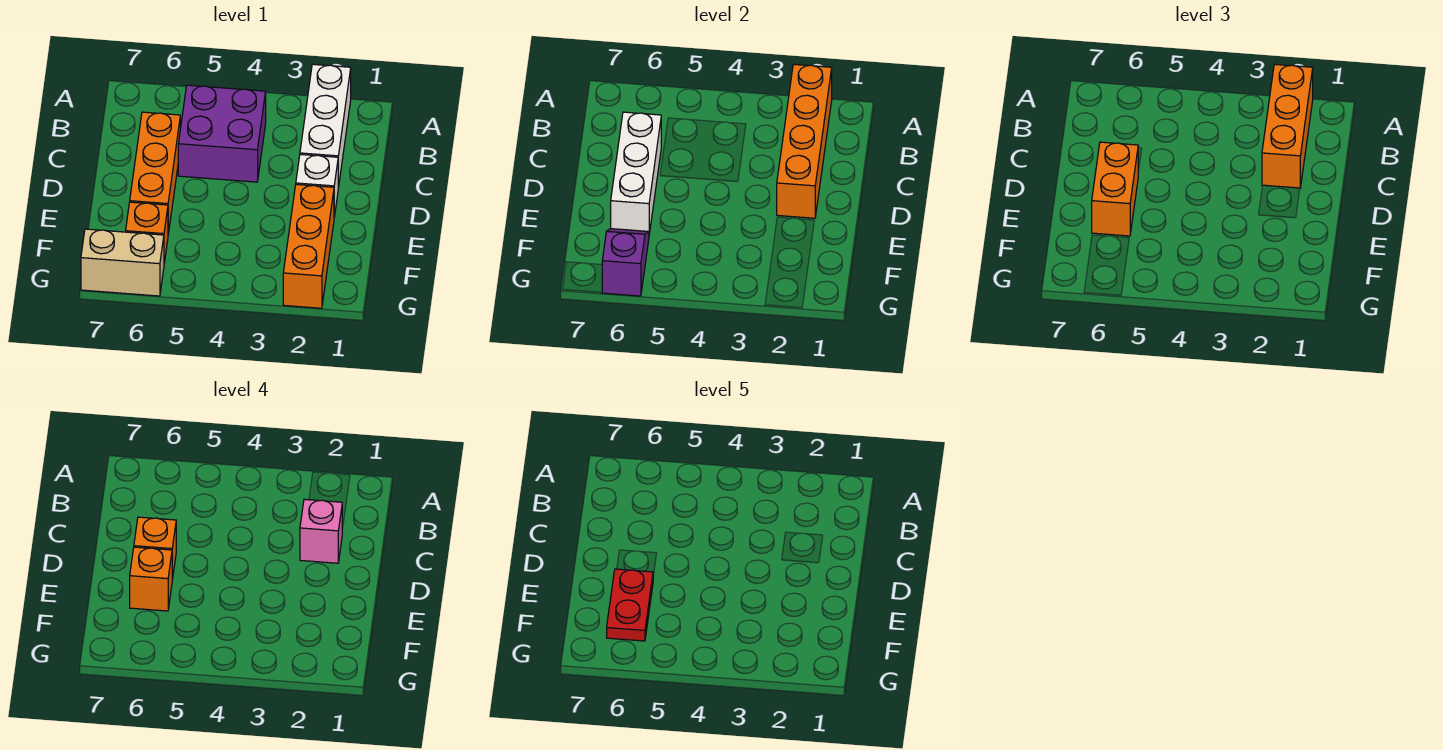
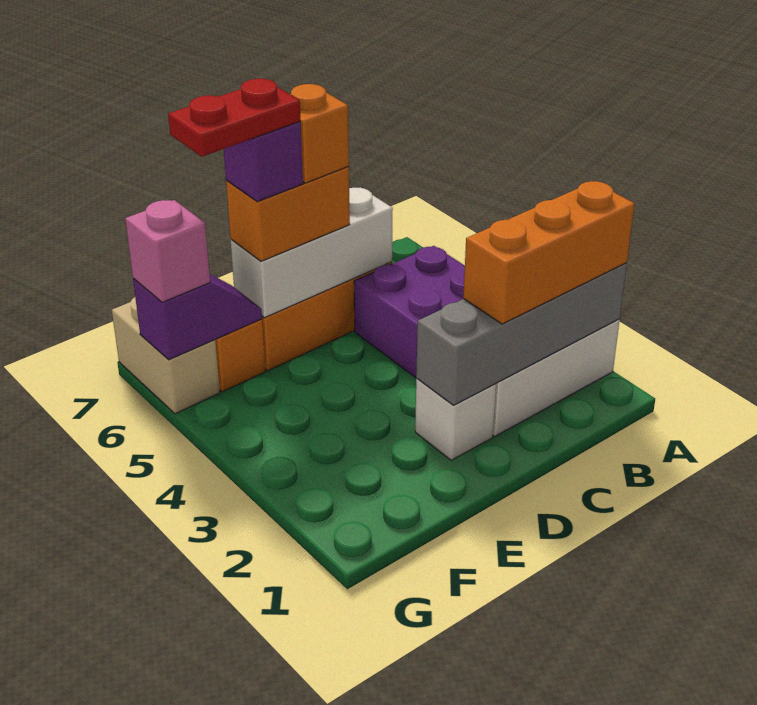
orange 1x4 brick [777,64,832,218] -> grey 1x4 brick [416,263,627,405]
pink 1x1 brick [300,499,342,563] -> pink 1x1 brick moved to [125,200,210,302]
orange 1x3 brick [283,184,334,308] -> none
orange 1x1 brick [130,547,172,611] -> purple 1x1 brick [224,122,303,202]

